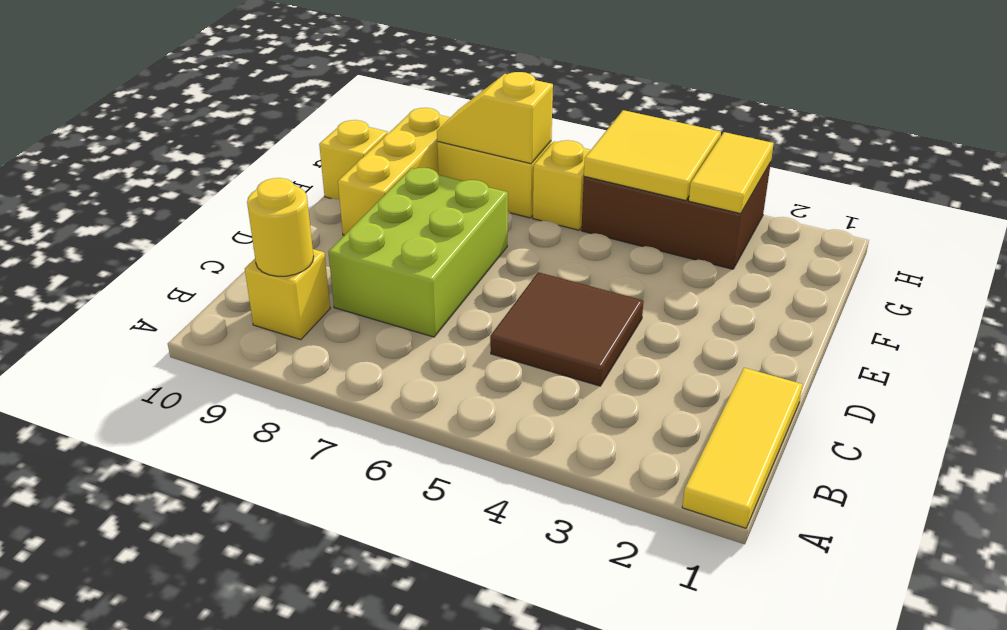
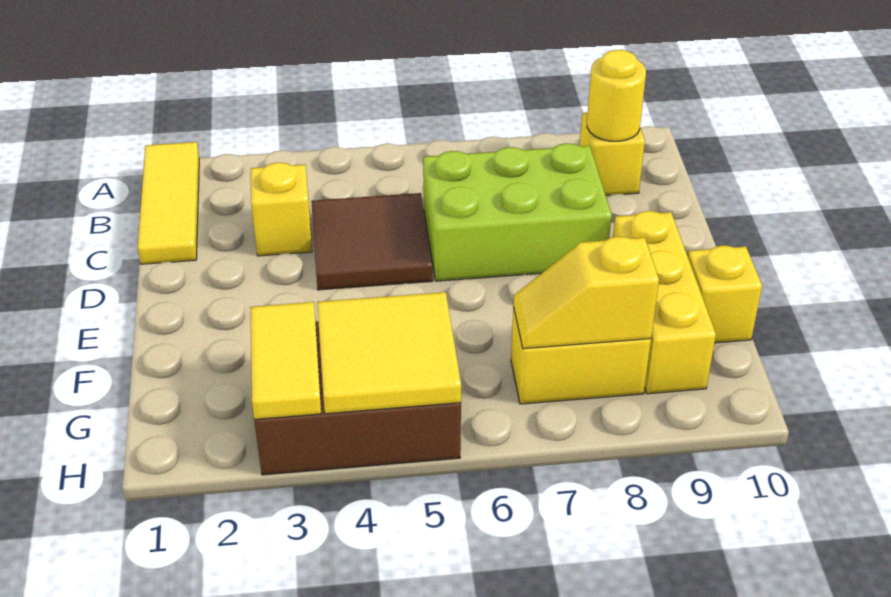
lime 2x3 brick [328,168,508,337] -> lime 2x3 brick turned to [423,143,612,281]
yellow 1x1 brick [533,140,591,230] -> yellow 1x1 brick moved to [251,163,312,256]
yellow 1x2 slope [437,72,553,164] -> yellow 1x2 slope turned to [513,236,659,349]

